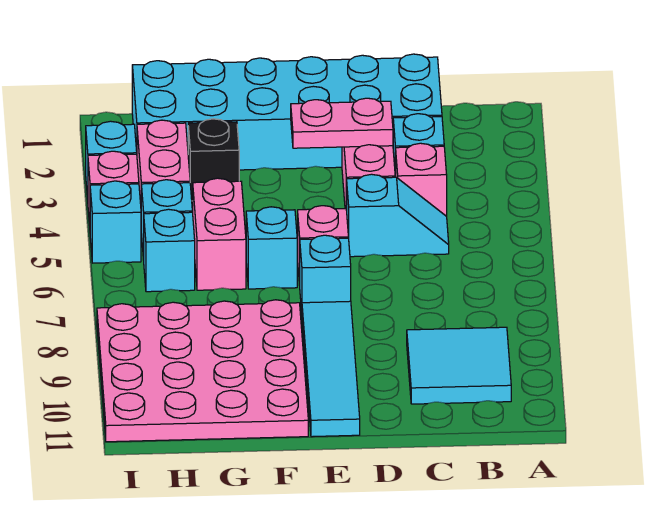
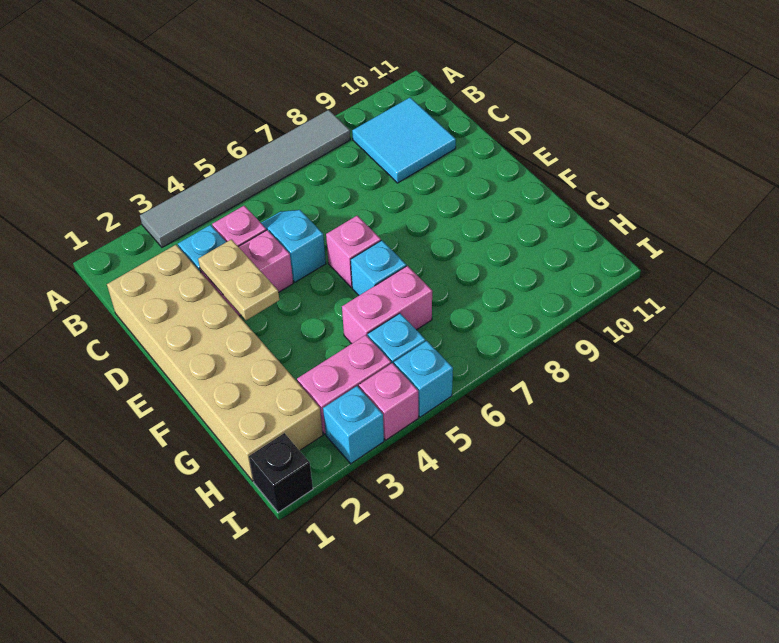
none -> grey 1x6 tile [140,110,350,247]
cyan 2x6 brick [132,54,442,170] -> tan 2x6 brick [107,245,323,481]
pink 1x2 plate [291,98,393,148] -> tan 1x2 plate [198,239,279,320]
cyan 1x1 brick [300,235,351,312] -> none
cyan 1x4 tile [302,301,360,437] -> none
pink 4x4 plate [97,300,308,442] -> none
black 1x1 brick [188,119,239,201] -> black 1x1 brick moved to [249,433,313,512]
cyan 1x1 brick [144,209,195,292] -> none

